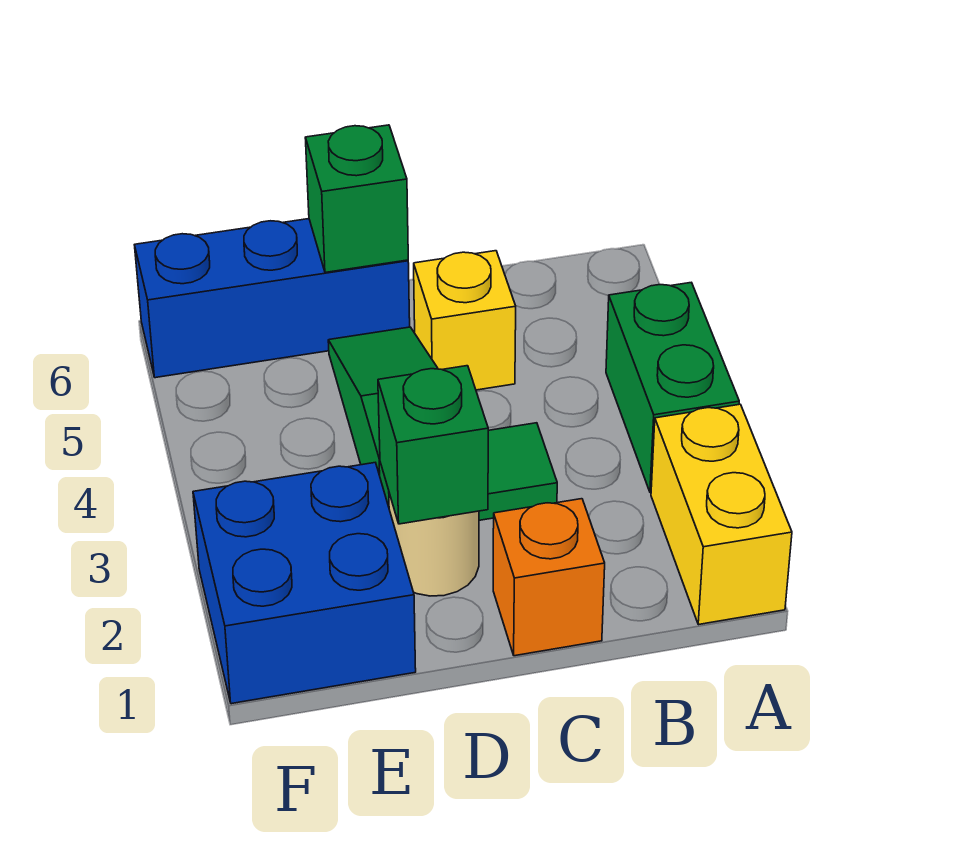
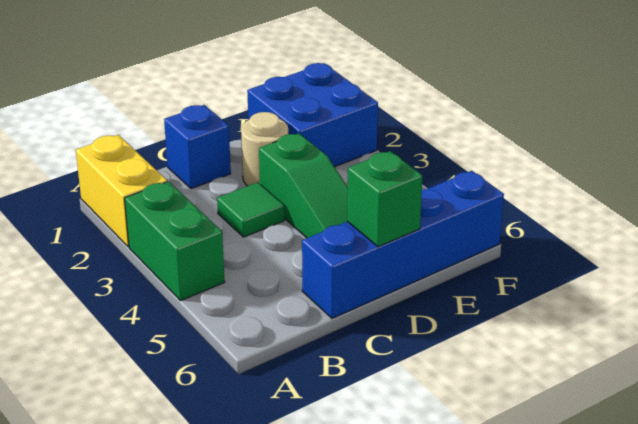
orange 1x1 brick [493,499,605,656] -> blue 1x1 brick [164,105,231,189]
yellow 1x1 brick [414,251,516,390] -> none
green 1x1 brick [378,366,488,524] -> none
blue 1x3 brick [135,219,410,378] -> blue 1x4 brick [302,171,504,318]

